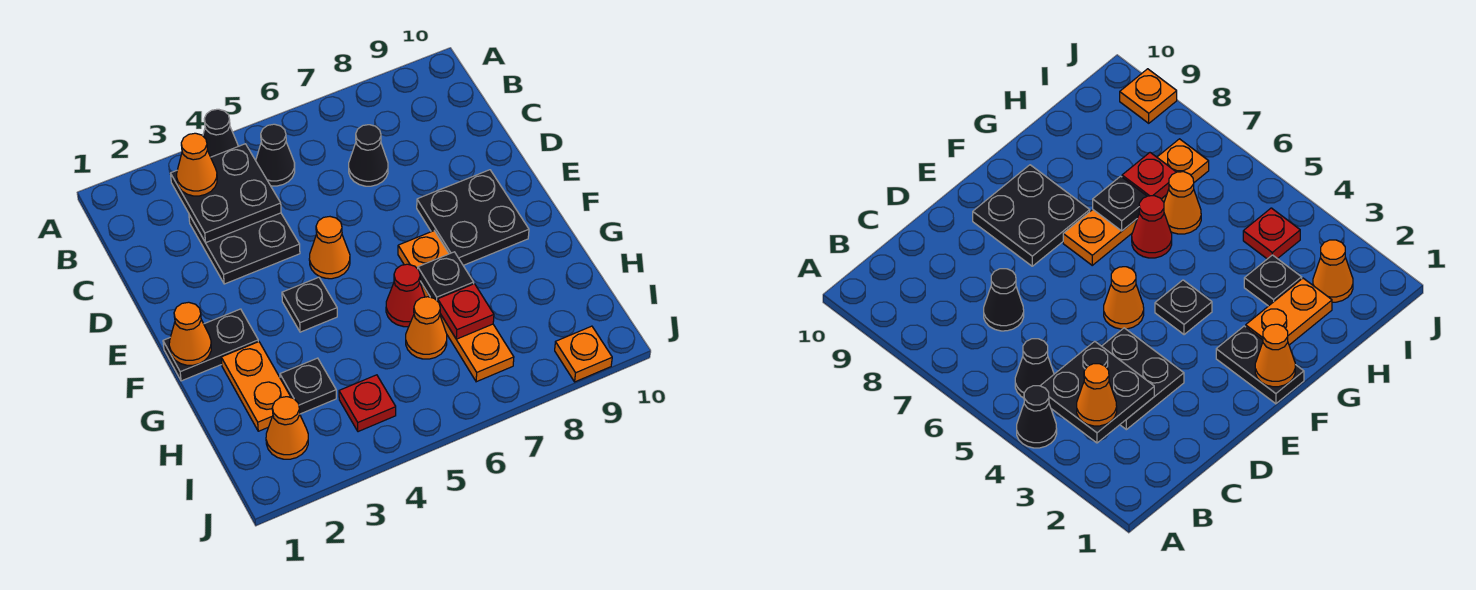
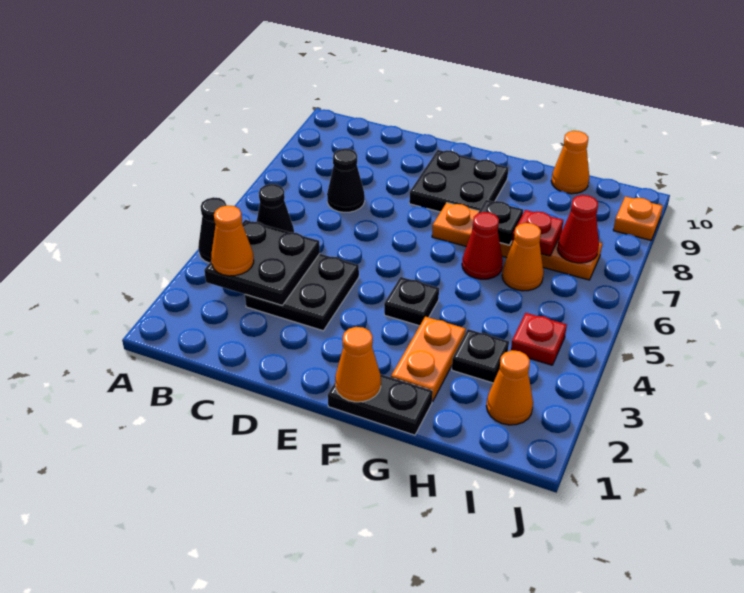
orange 1x1 cone [309,217,350,279] -> orange 1x1 cone moved to [551,131,589,194]
black 1x2 plate [163,309,258,381] -> black 1x2 plate turned to [328,374,433,435]
orange 1x2 plate [221,342,291,431] -> orange 1x2 plate turned to [391,317,466,401]
none -> red 1x1 cone [557,195,599,263]

